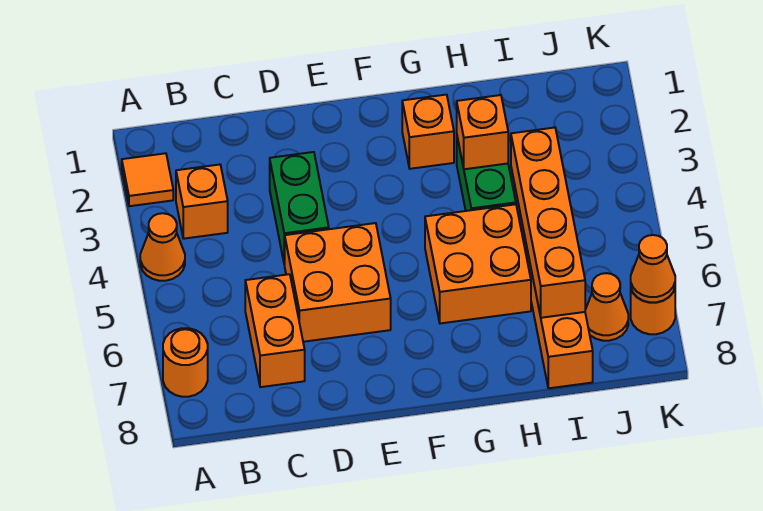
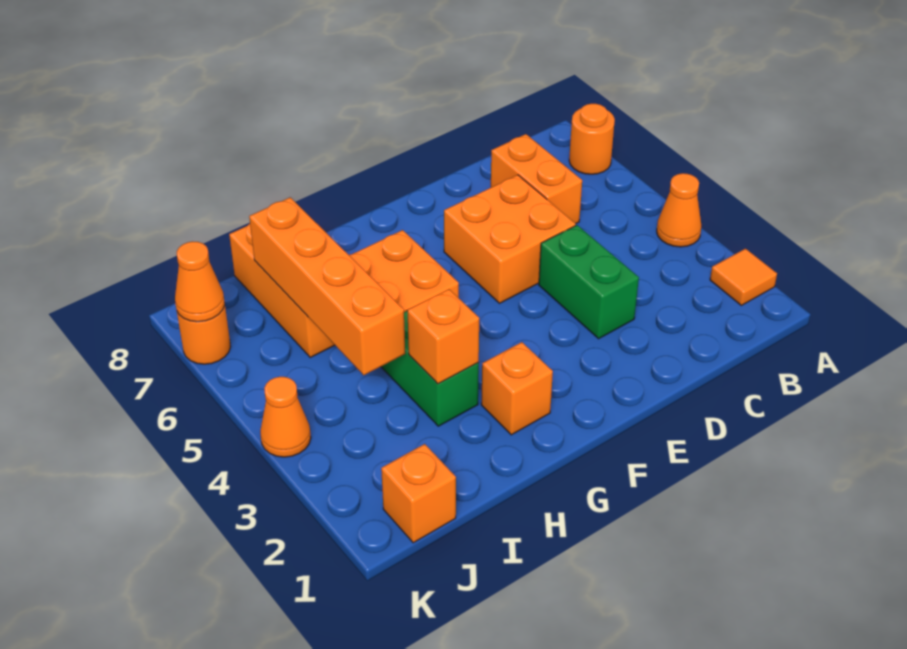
orange 1x1 brick [176,165,228,239] -> orange 1x1 brick moved to [381,444,456,543]
orange 1x1 cone [585,273,628,341] -> orange 1x1 cone moved to [260,377,311,457]

